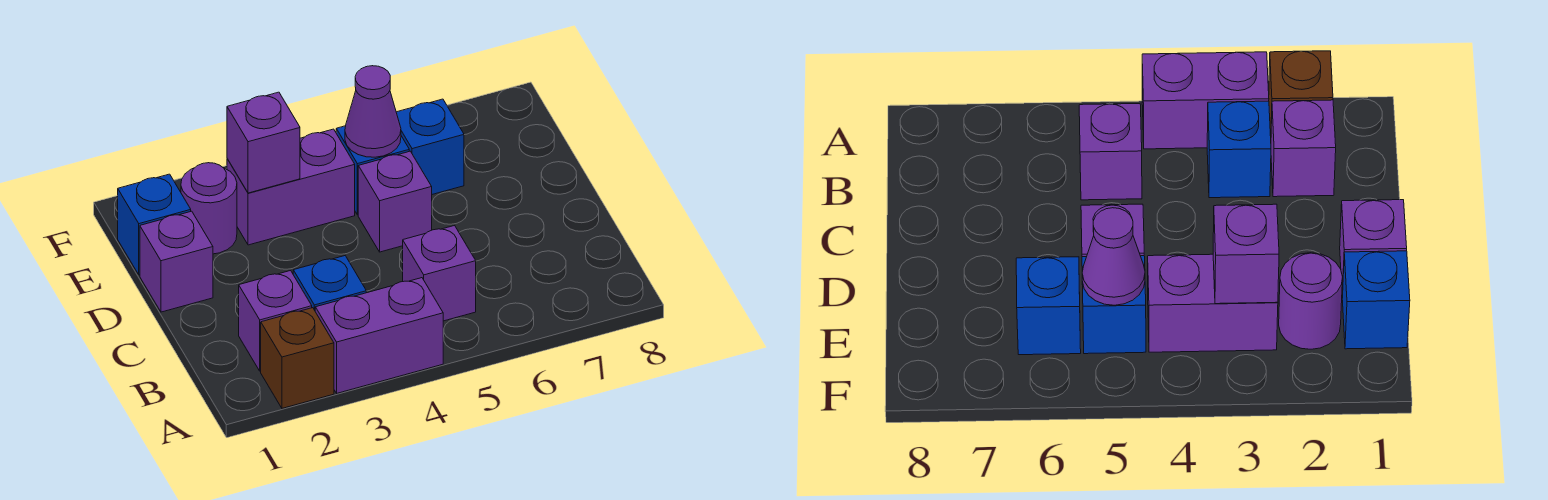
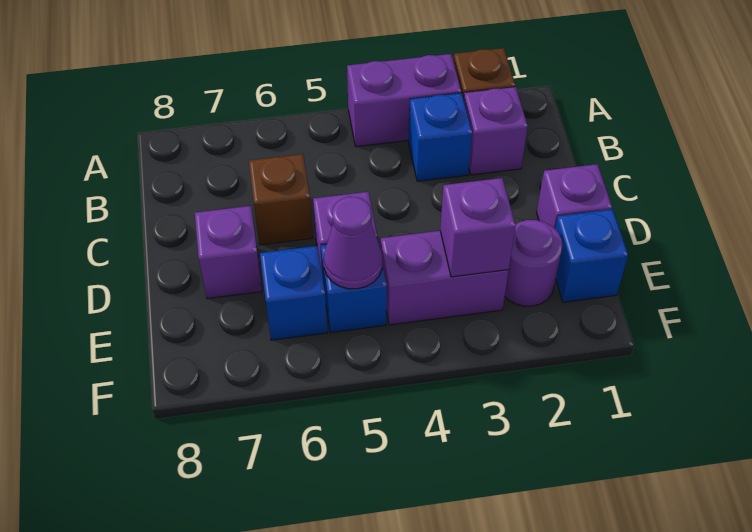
purple 1x1 brick [403,226,476,321] -> purple 1x1 brick moved to [195,206,262,299]
none -> brown 1x1 brick [249,154,313,245]

